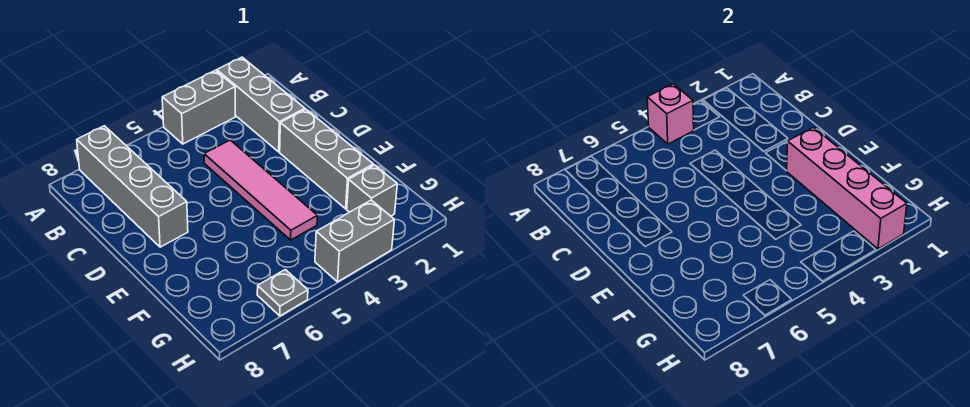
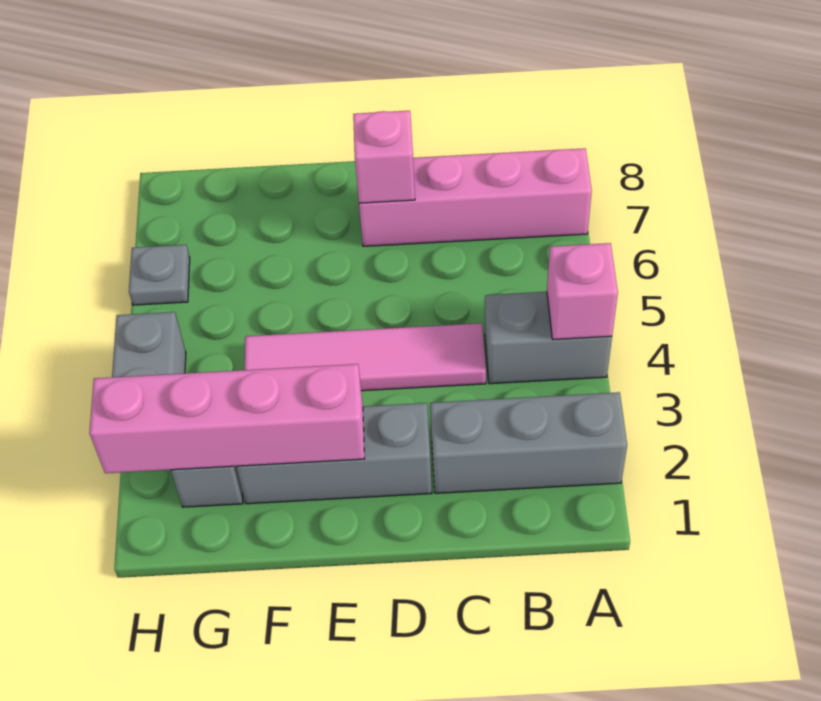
grey 1x2 brick [162,70,235,144] -> grey 1x2 brick turned to [485,292,612,384]
grey 1x4 brick [77,126,188,247] -> pink 1x4 brick [359,148,592,246]
none -> pink 1x1 brick [353,111,415,203]

